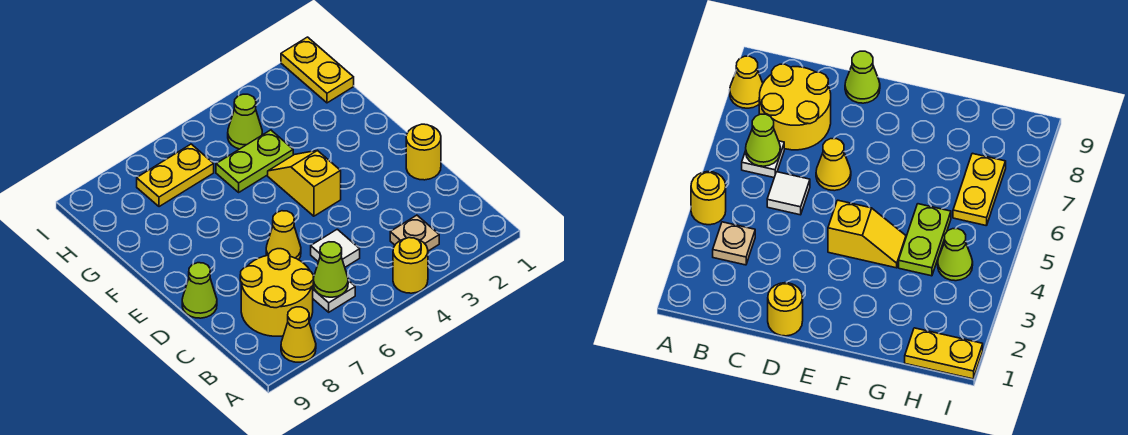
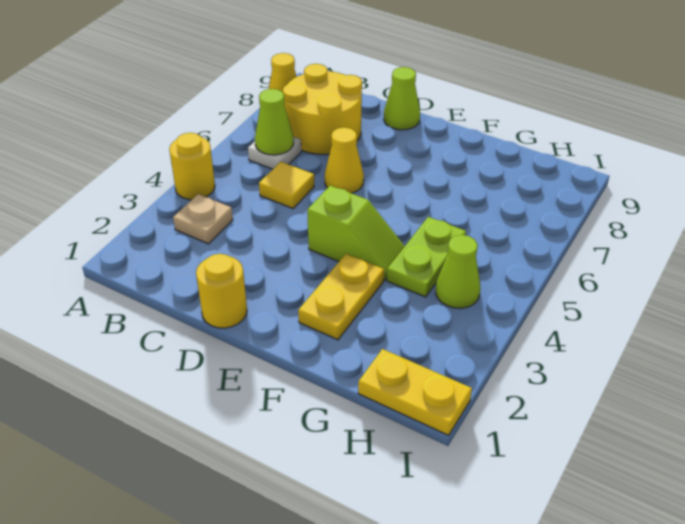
white 1x1 tile [311,229,360,267] -> yellow 1x1 tile [259,162,314,208]
yellow 1x2 slope [268,150,341,216] -> lime 1x2 slope [307,186,405,280]
yellow 1x2 plate [137,144,214,207] -> yellow 1x2 plate moved to [298,254,384,340]

